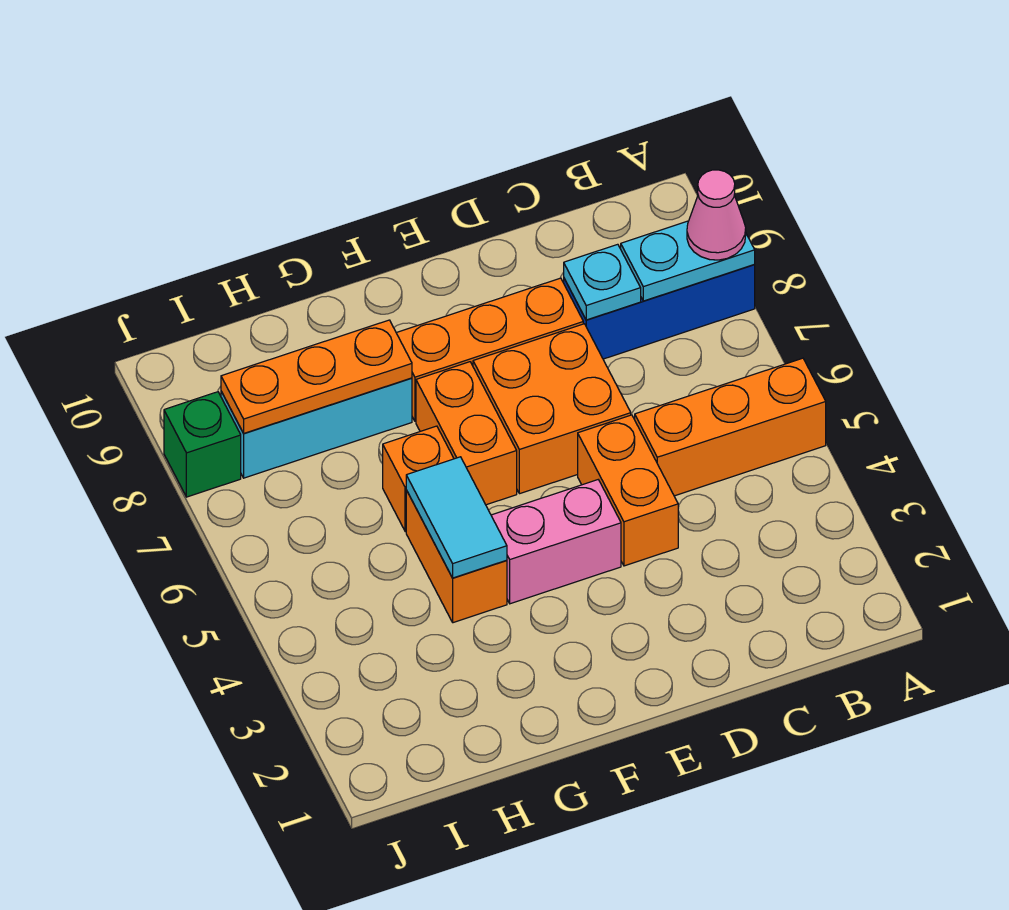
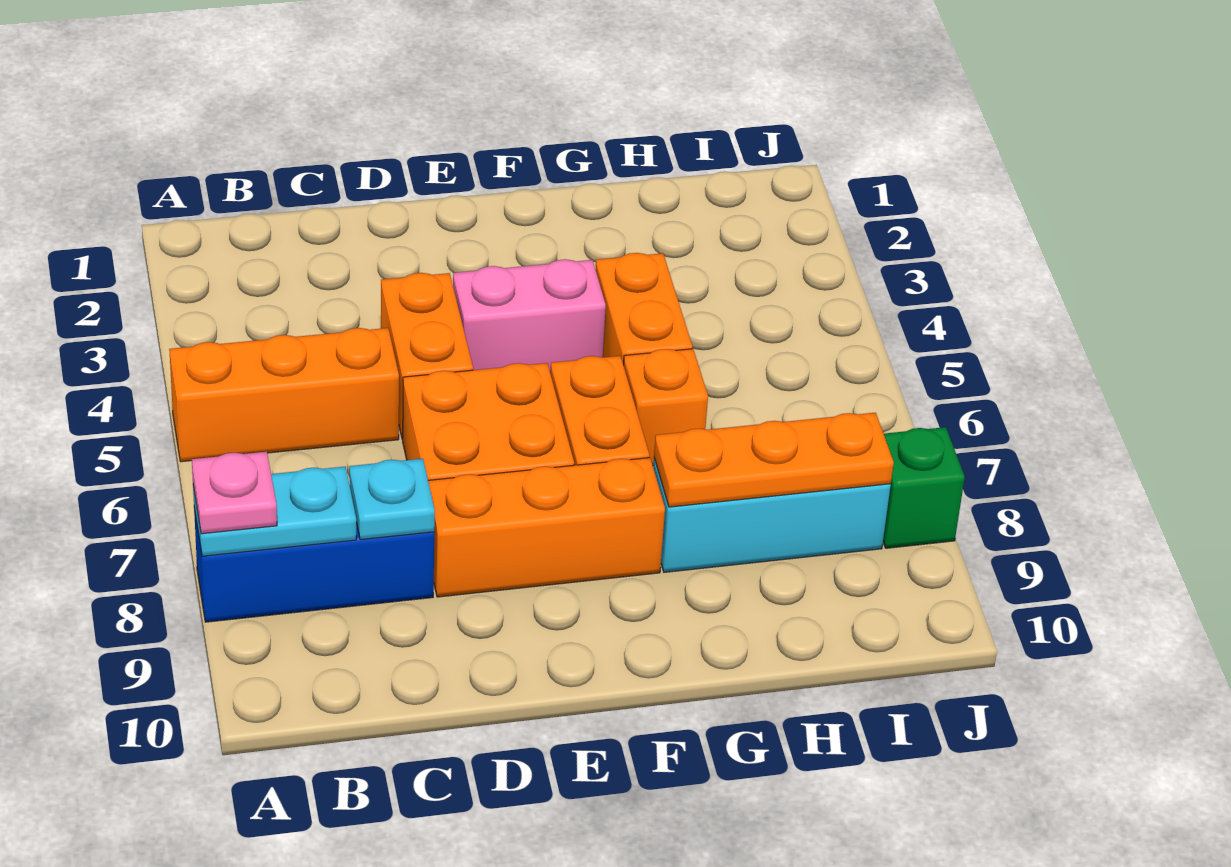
pink 1x1 cone [687,170,746,260] -> pink 1x1 plate [192,452,277,534]
cyan 1x2 tile [406,457,507,578] -> none

